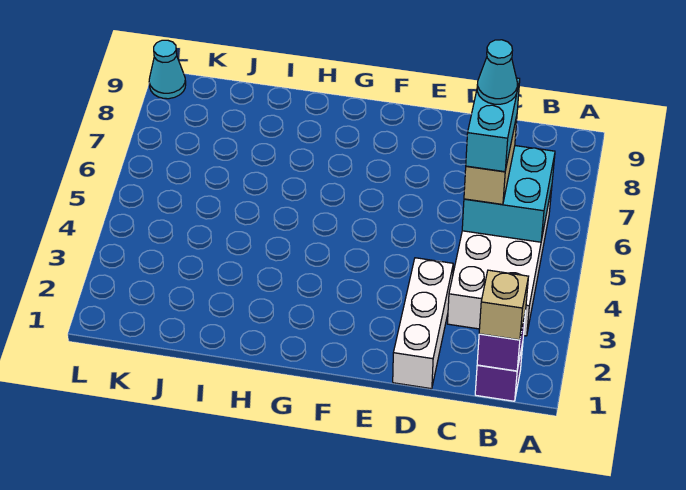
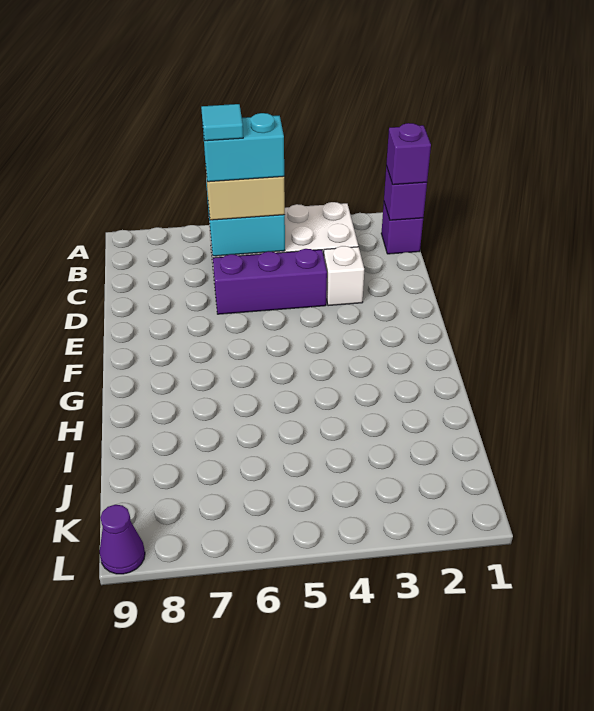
tan 1x1 brick [479,270,529,340] -> purple 1x1 brick [386,123,431,185]
cyan 1x1 cone [477,40,517,104] -> cyan 1x1 tile [201,104,243,141]
white 1x3 brick [393,258,453,389] -> white 1x1 brick [324,246,364,306]
none -> purple 1x3 brick [213,249,327,314]
cyan 1x1 cone [149,40,186,99] -> purple 1x1 cone [100,505,145,574]

